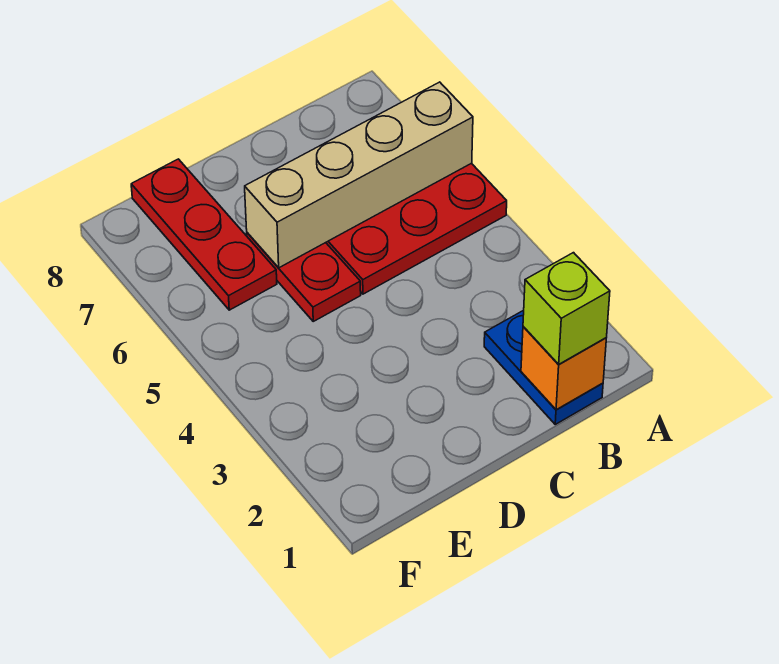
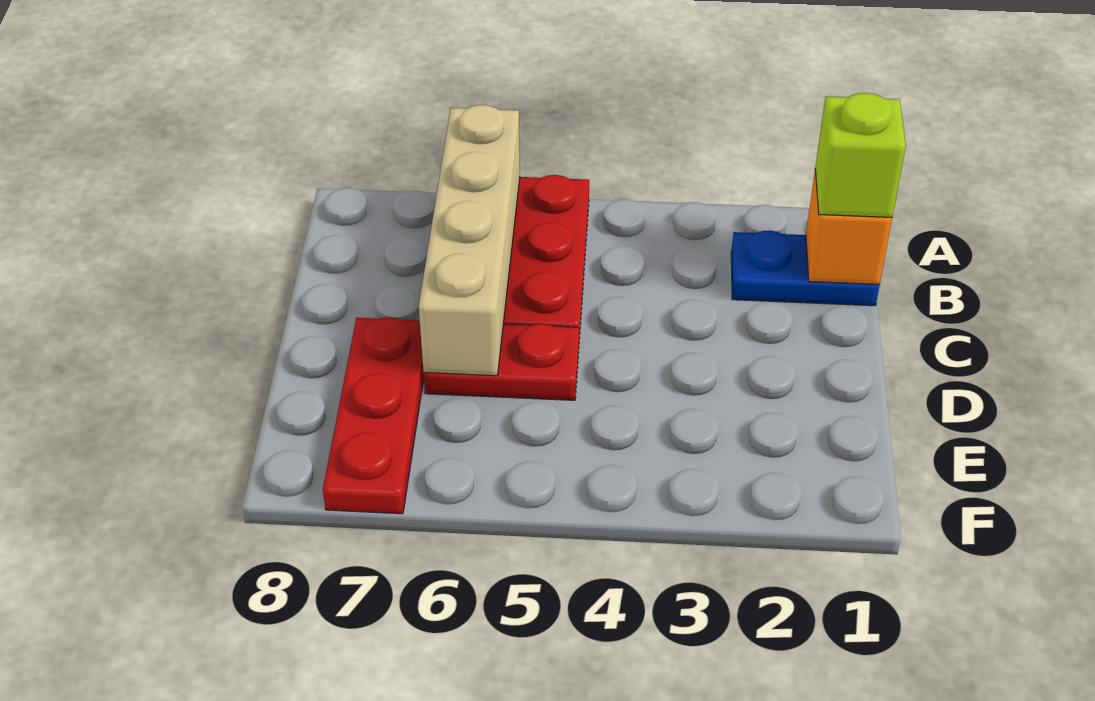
red 1x3 plate [131,159,277,310] -> red 1x3 plate turned to [323,317,424,514]

